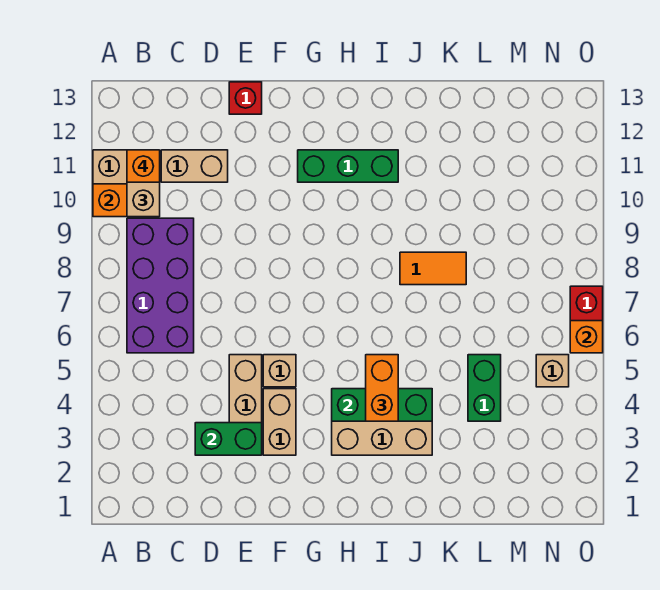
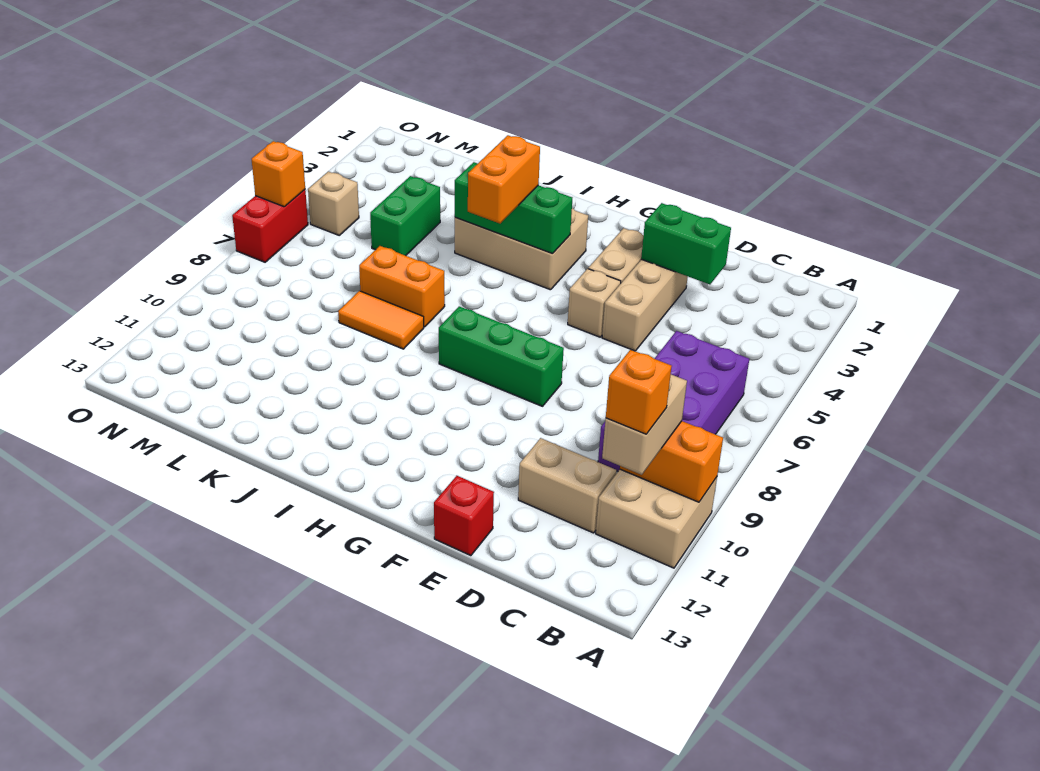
green 1x3 brick [298,150,398,182] -> green 1x3 brick moved to [439,306,564,406]
none -> orange 1x2 brick [359,246,445,327]

